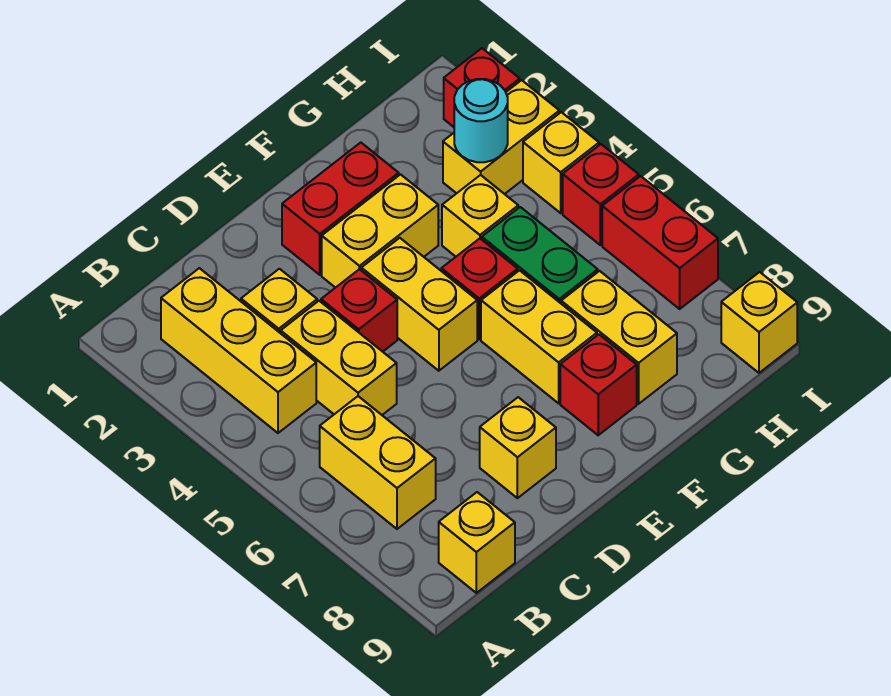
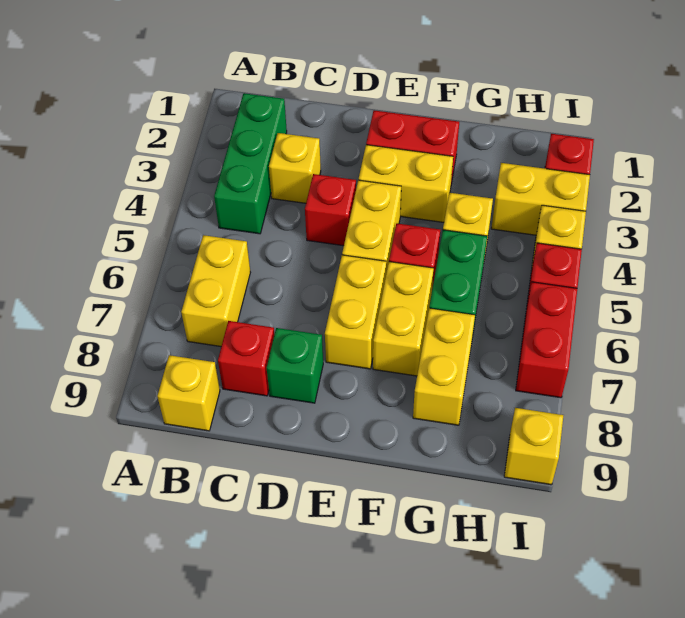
yellow 1x3 brick [161,268,316,433] -> green 1x3 brick [214,93,287,234]
yellow 1x2 brick [281,301,397,415] -> yellow 1x2 brick moved to [325,255,386,369]
yellow 1x1 brick [480,397,556,498] -> green 1x1 brick [267,328,323,403]
red 1x1 brick [560,334,637,435] -> red 1x1 brick moved to [218,321,274,396]
cyan 1x1 round brick [454,79,508,162] -> none

